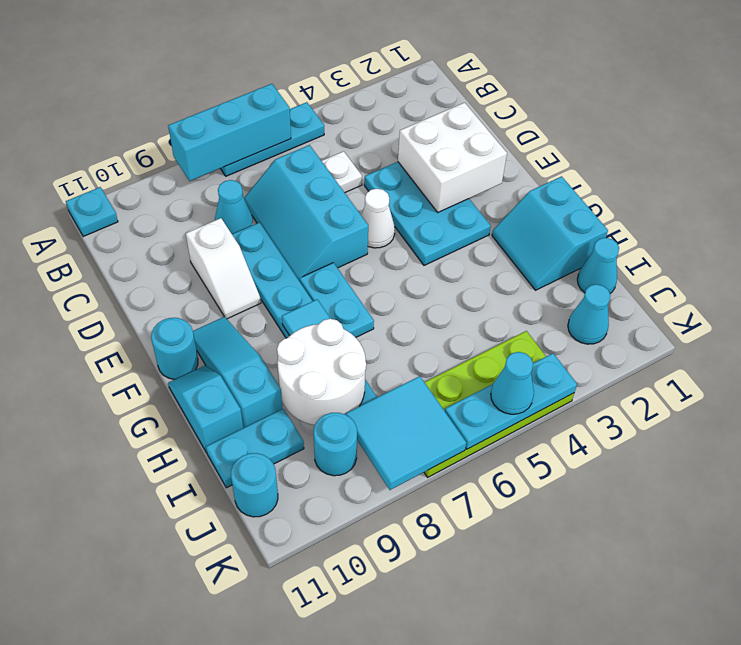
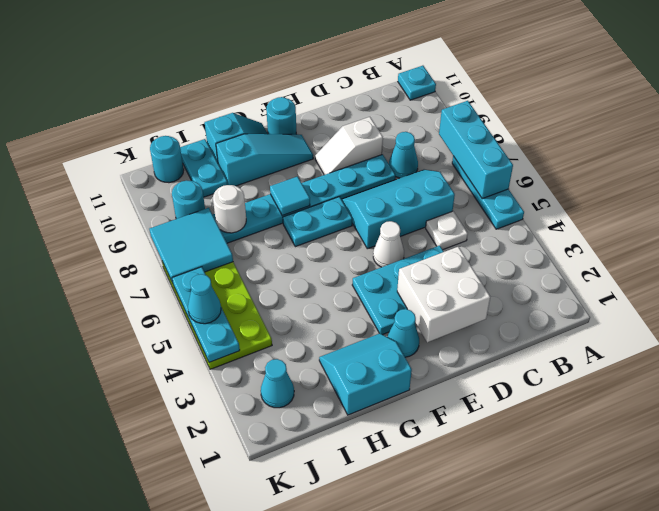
white 2x2 round brick [277,319,366,425] -> white 1x1 round brick [213,185,246,233]
cyan 1x1 cone [577,238,619,293] -> cyan 1x1 cone moved to [387,309,419,357]

